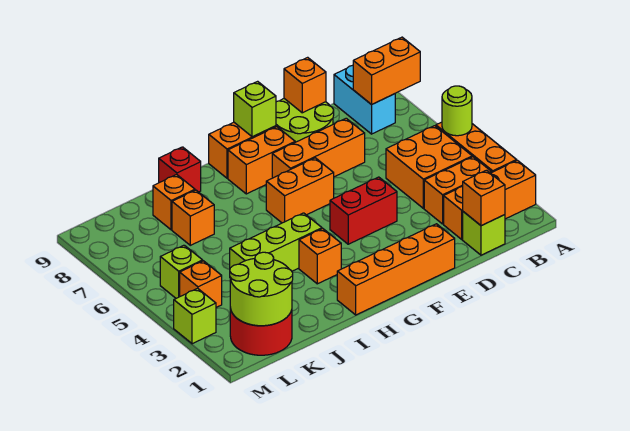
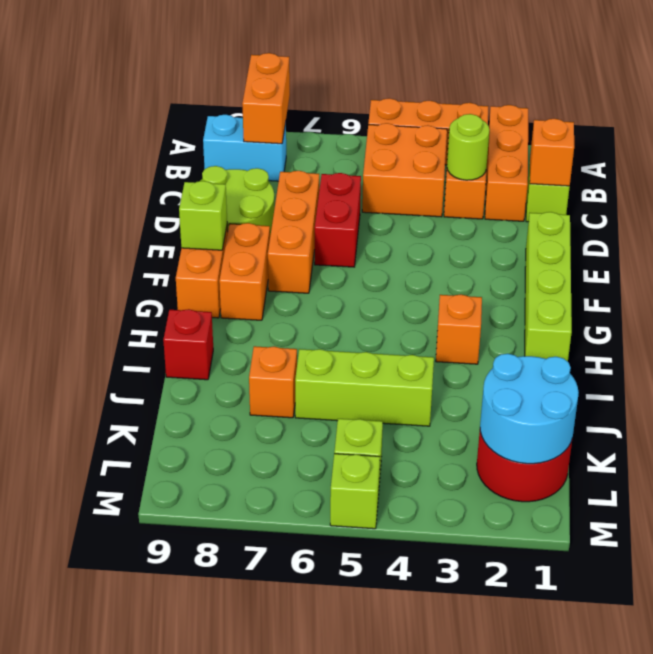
lime 1x1 round brick [442,86,472,136] -> lime 1x1 round brick moved to [447,114,490,180]
orange 1x1 brick [284,57,326,113] -> none
orange 1x4 brick [337,224,455,315] -> lime 1x4 brick [525,212,572,361]
red 1x2 brick [330,177,397,244] -> red 1x2 brick moved to [315,173,361,267]
orange 1x2 brick [266,158,334,223] -> none
lime 1x3 brick [230,213,322,278] -> lime 1x3 brick turned to [295,349,434,426]
orange 1x1 brick [153,175,195,230] -> none
lime 2x2 round brick [230,252,293,326] -> cyan 2x2 round brick [480,354,579,464]
orange 1x1 brick [180,261,222,307] -> none
lime 1x1 brick [174,288,216,344] -> lime 1x1 brick moved to [330,454,380,529]

